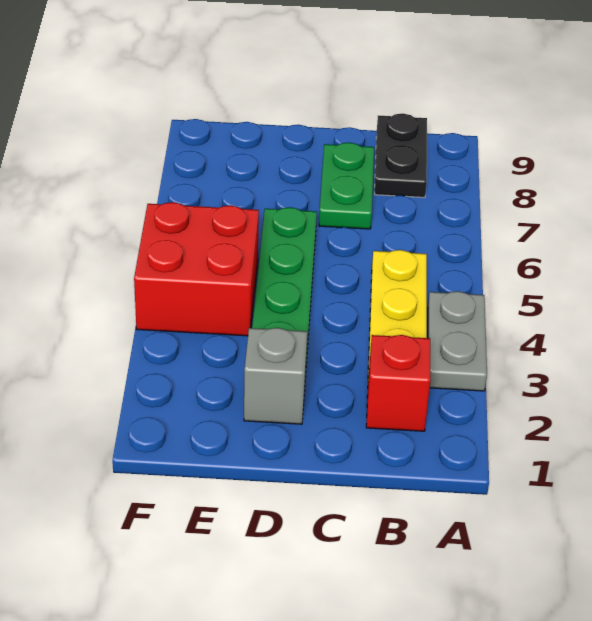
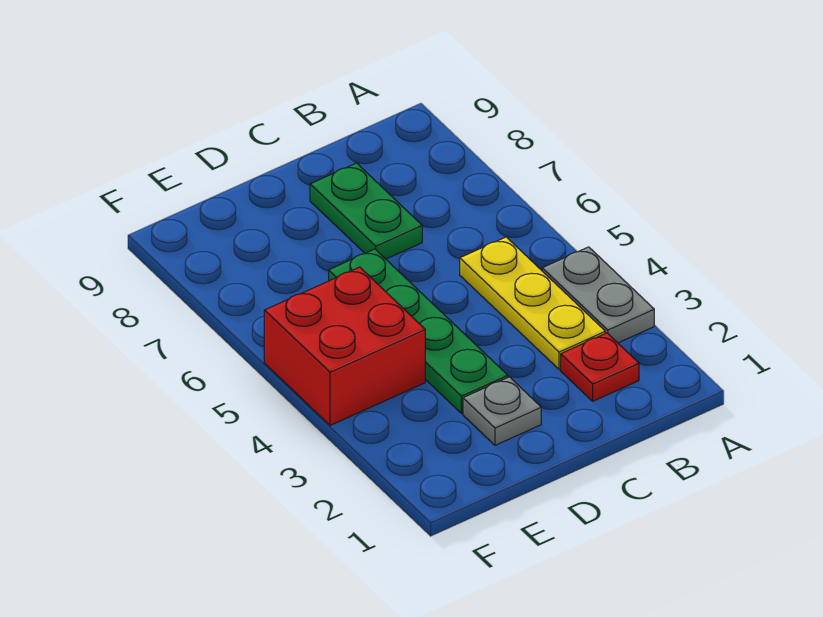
red 1x1 brick [366,335,430,431] -> red 1x1 plate [561,333,639,401]
black 1x2 plate [375,113,427,197] -> none
grey 1x1 brick [244,328,307,424] -> grey 1x1 plate [463,377,541,445]

